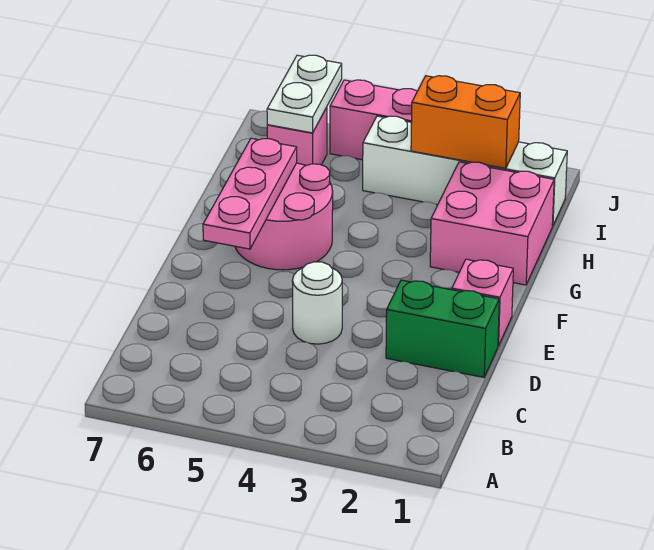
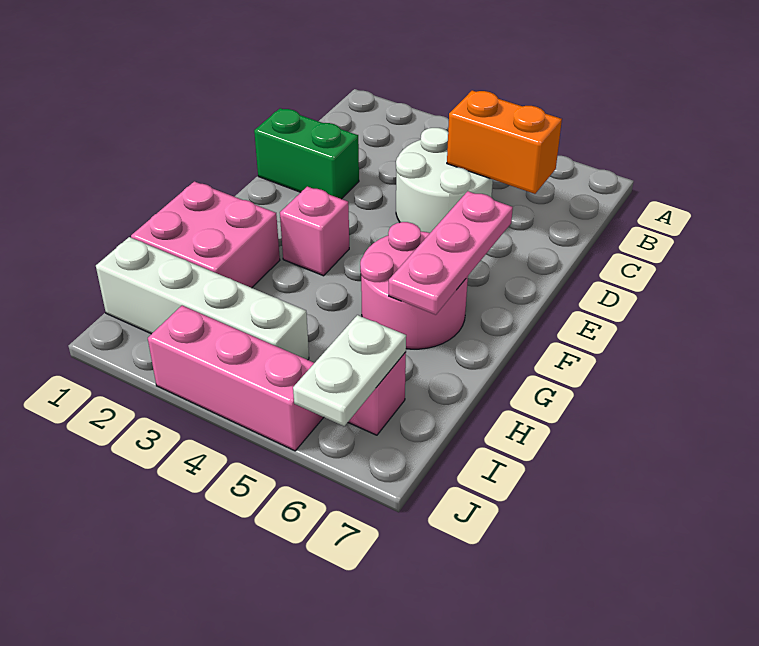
white 1x1 round brick [292,262,342,344] -> white 2x2 round brick [396,128,493,233]
pink 1x1 brick [452,259,513,346] -> pink 1x1 brick moved to [280,187,349,276]
orange 1x2 brick [411,76,520,168] -> orange 1x2 brick moved to [447,90,562,194]

